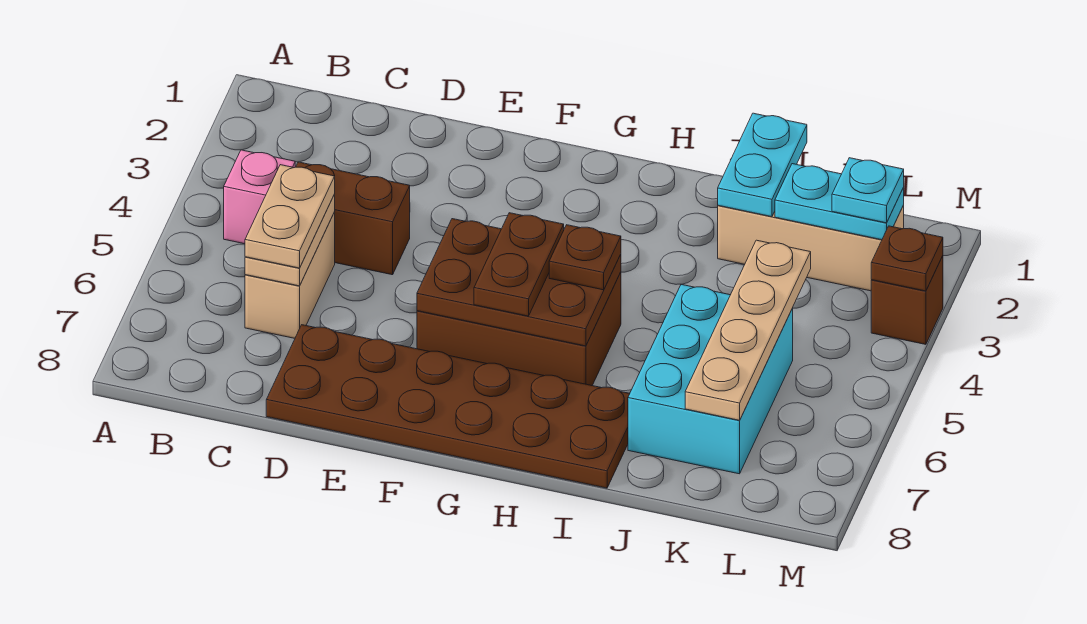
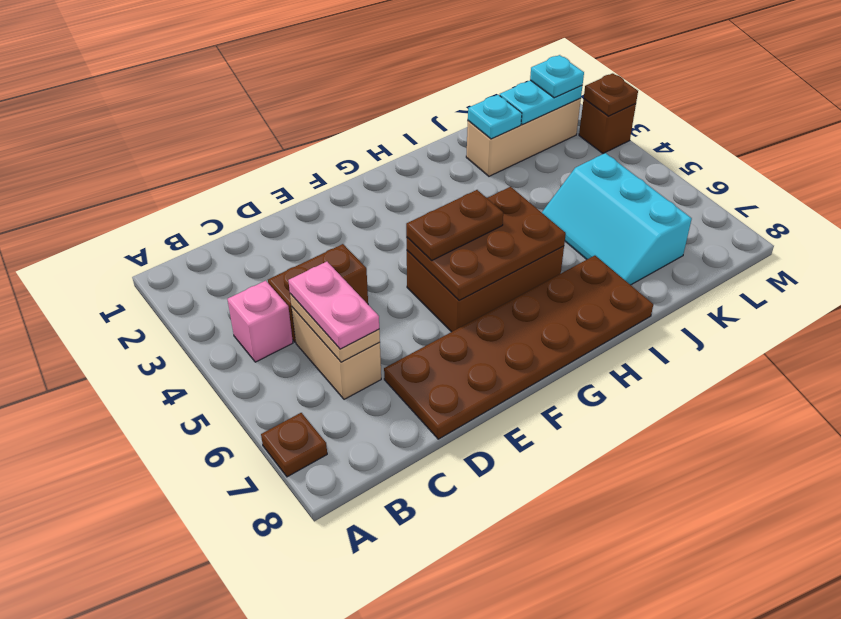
tan 1x2 plate [245,165,335,268] -> pink 1x2 plate [288,262,379,349]
brown 1x2 plate [474,213,564,316] -> brown 1x2 plate turned to [406,190,503,261]
brown 1x1 plate [549,225,621,290] -> brown 1x1 plate moved to [261,413,327,477]
cyan 1x2 plate [718,113,807,217] -> cyan 1x1 plate [468,95,522,139]
cyan 2x3 brick [628,284,793,474] -> cyan 2x3 slope [542,153,692,285]
tan 1x4 plate [685,240,811,420] -> none

